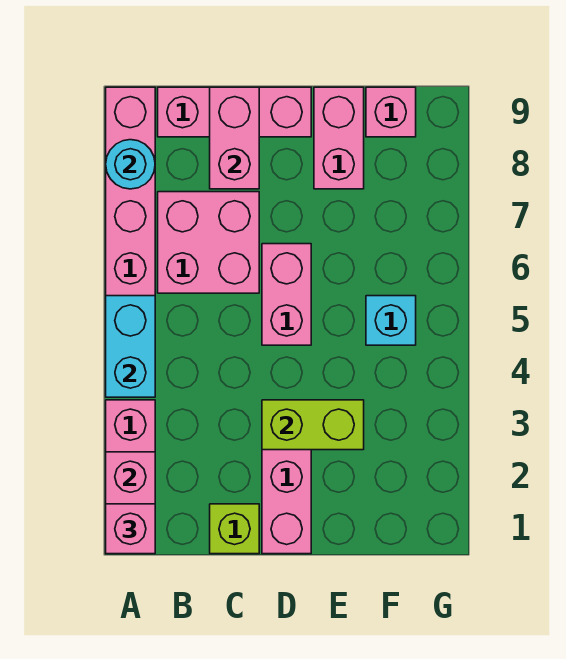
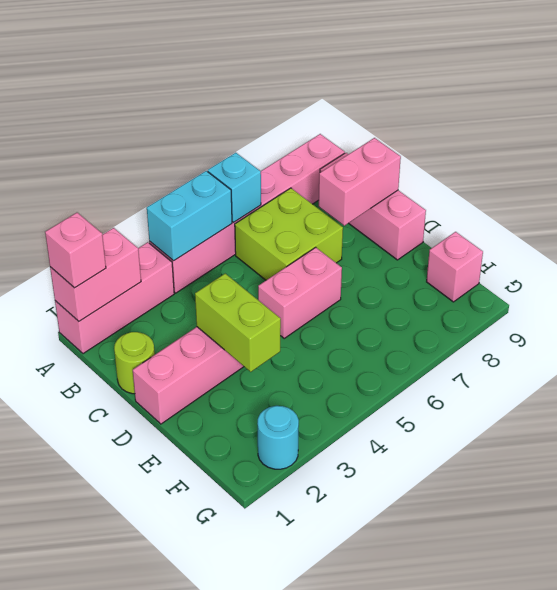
cyan 1x1 round brick [106,140,155,189] -> cyan 1x1 round brick moved to [257,406,299,469]
pink 2x2 brick [158,192,259,293] -> lime 2x2 brick [235,188,343,280]
lime 1x1 brick [210,504,259,554] -> lime 1x1 round brick [114,332,155,394]
pink 1x2 brick [314,87,364,189] -> none
cyan 1x1 brick [366,296,416,345] -> cyan 1x1 brick moved to [208,153,261,222]

